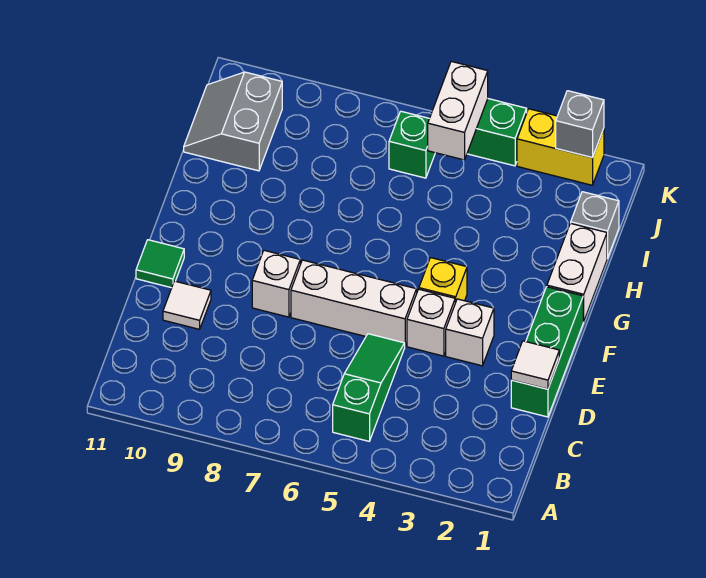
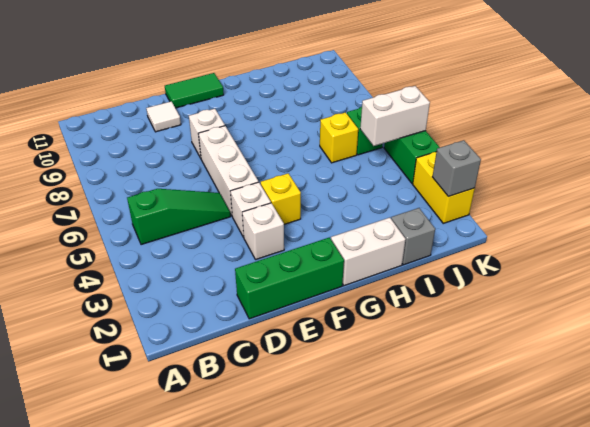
white 1x1 tile [511,341,559,389] -> none
green 1x1 tile [136,240,184,288] -> green 1x2 tile [165,73,224,108]
none -> yellow 1x1 brick [320,113,358,163]
grey 2x2 slope [184,72,282,171] -> none

